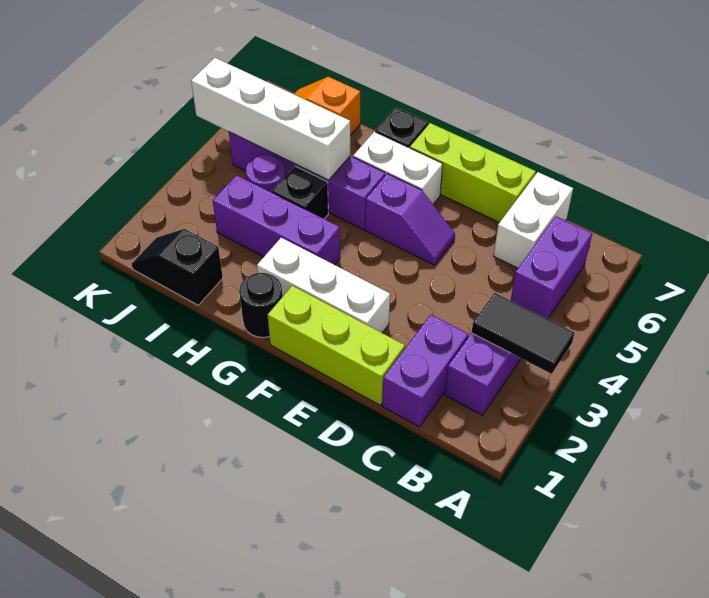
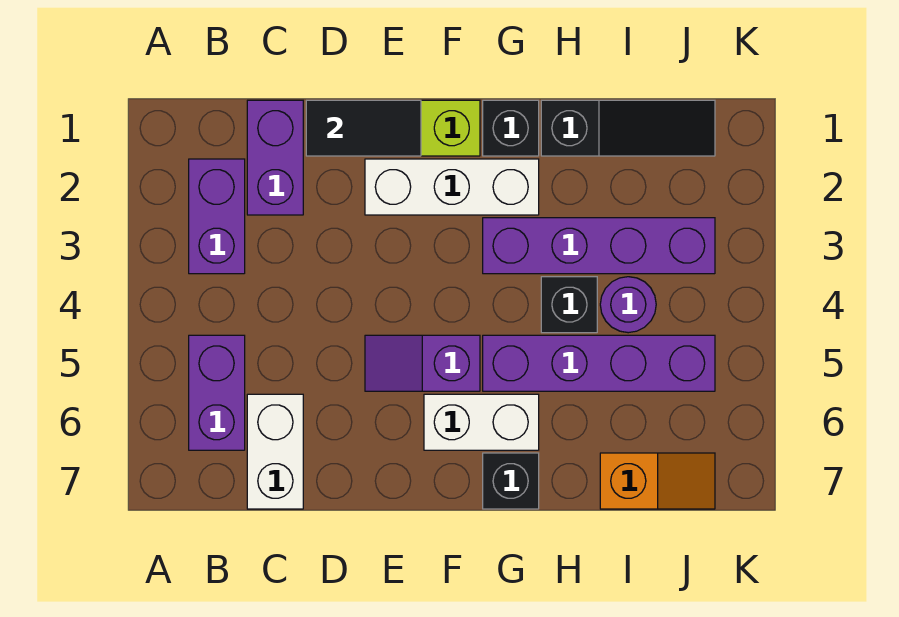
black 1x2 tile [471,293,574,374] -> black 1x2 tile moved to [306,100,421,156]
lime 1x3 brick [410,123,536,223] -> none
black 1x1 round brick [239,273,283,338] -> black 1x1 brick [483,100,539,156]
purple 1x3 brick [213,175,340,265] -> purple 1x4 brick [483,218,715,274]
white 1x4 brick [191,58,350,180] -> none
black 1x2 slope [132,229,223,305] -> black 1x3 slope [541,100,715,156]

